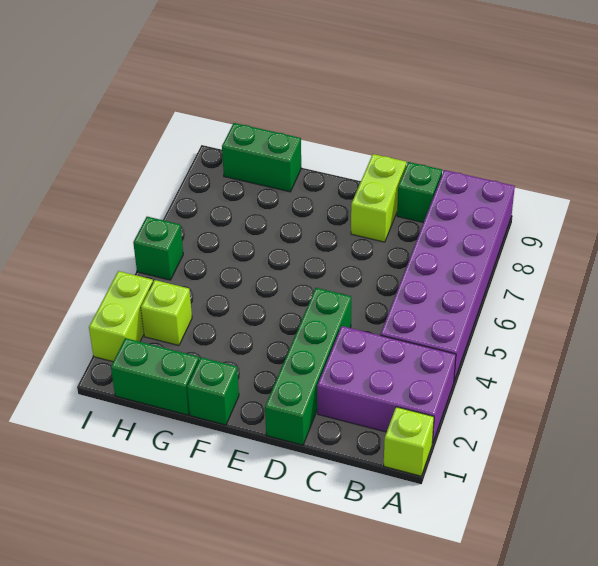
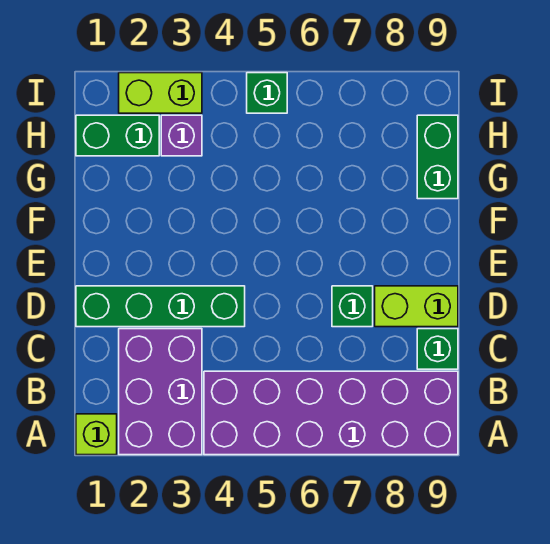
green 1x1 brick [187,357,239,425] -> green 1x1 brick moved to [332,286,373,327]
green 1x2 brick [111,338,199,415] -> green 1x2 brick turned to [76,115,159,156]
lime 1x1 brick [141,280,192,345] -> purple 1x1 brick [161,115,202,156]

